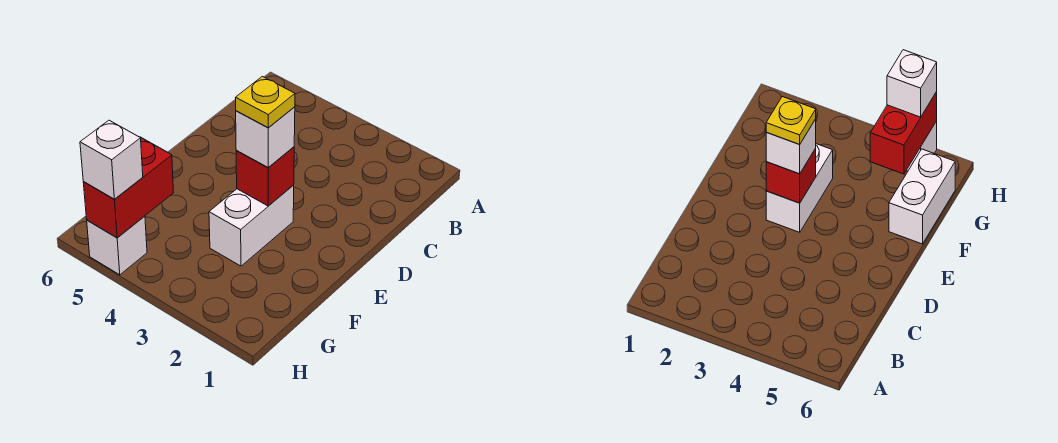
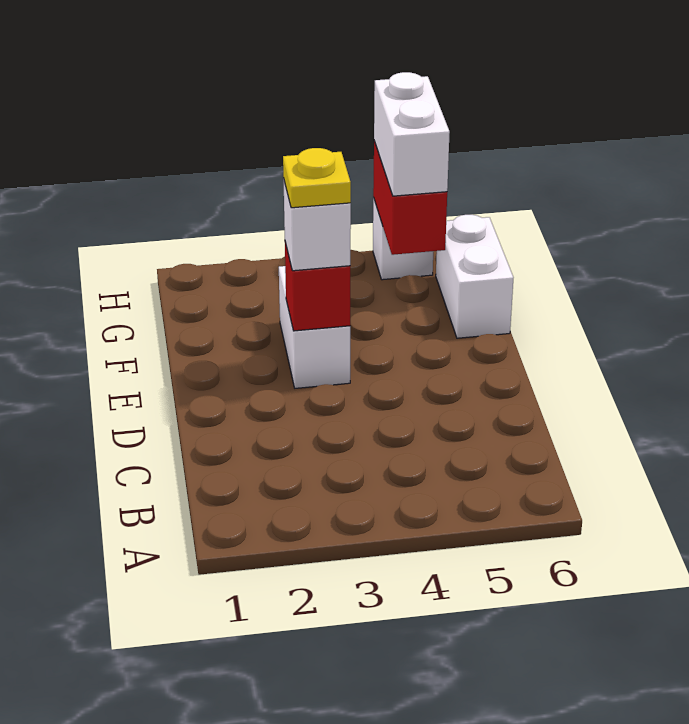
white 1x1 brick [80,120,143,199] -> white 1x2 brick [374,72,450,196]

